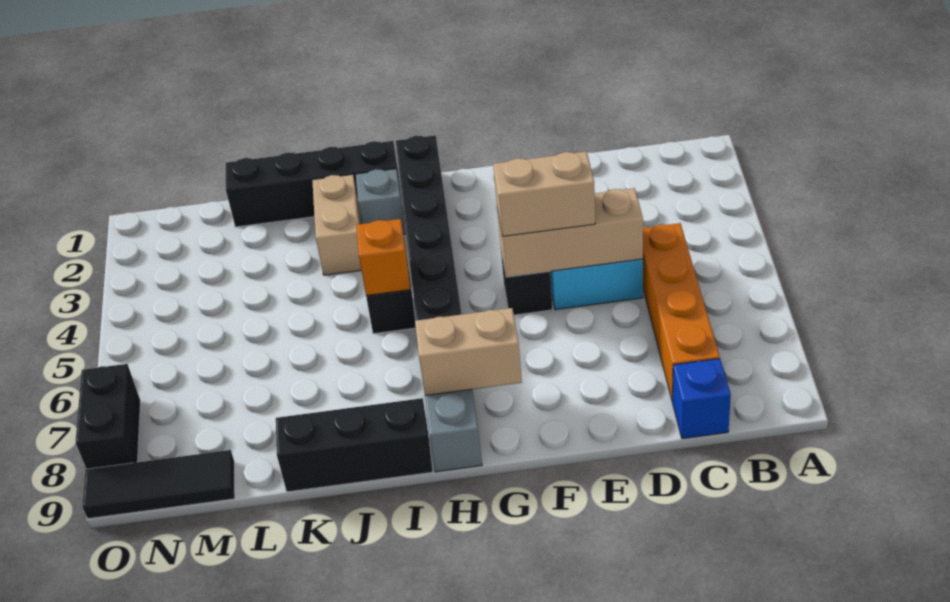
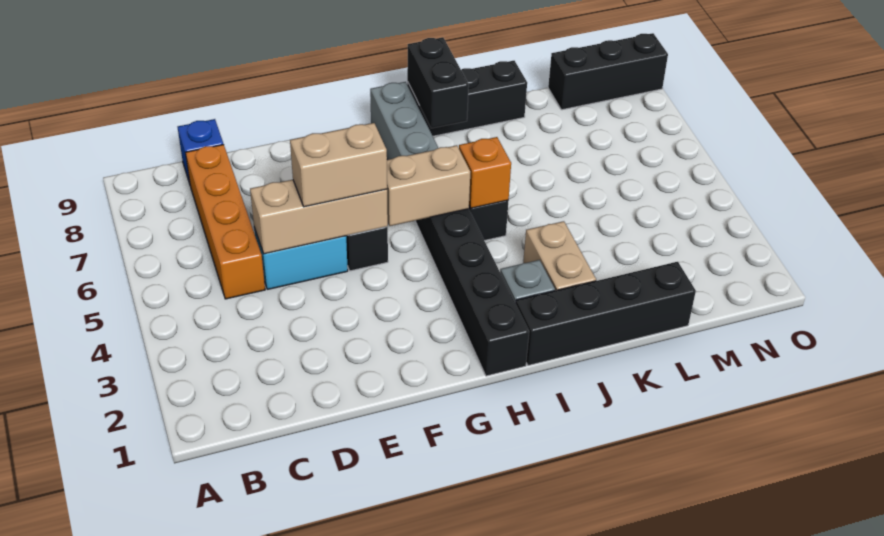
tan 1x2 brick [415,308,522,396] -> tan 1x2 brick moved to [387,145,470,226]
black 1x3 tile [83,450,235,519] -> black 1x3 brick [548,33,668,110]
black 1x2 brick [76,364,140,469] -> black 1x2 brick moved to [407,37,469,128]

